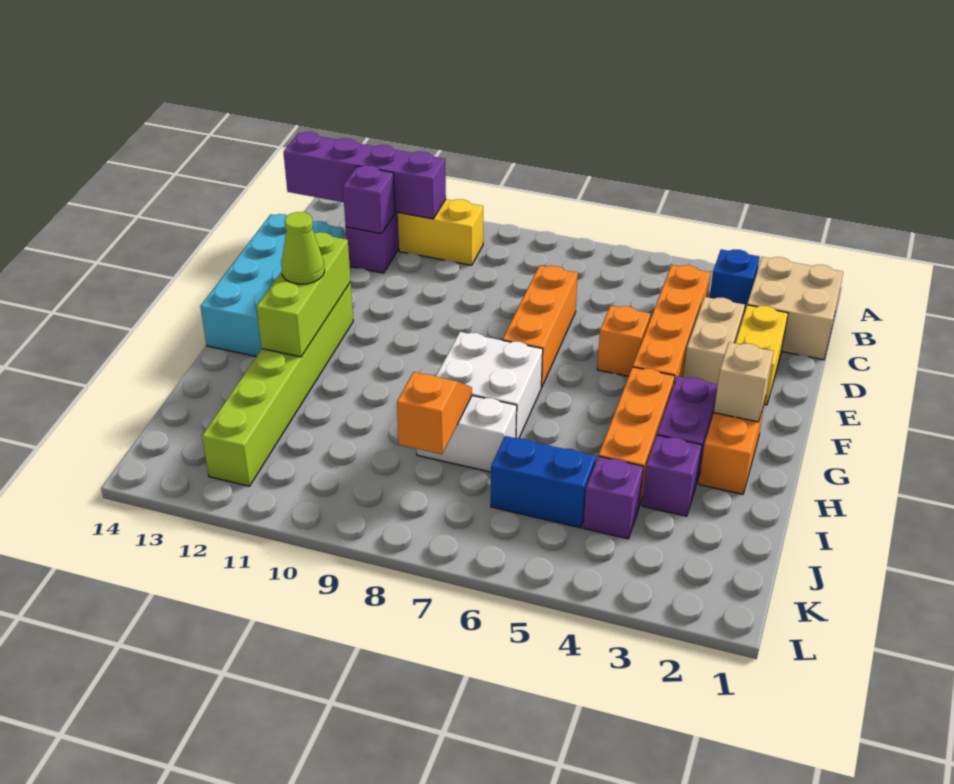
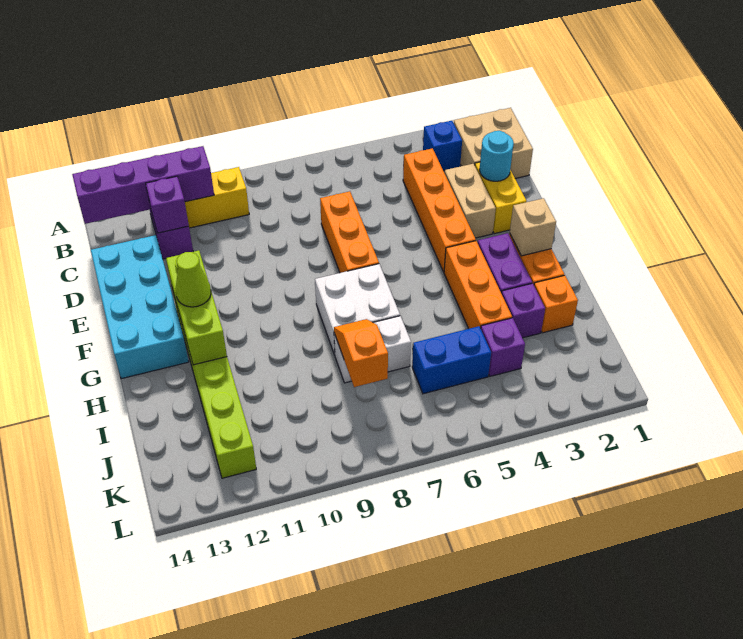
none -> cyan 1x1 round brick [479,131,514,181]
orange 1x1 brick [597,306,651,376] -> orange 1x1 brick moved to [534,275,578,333]

